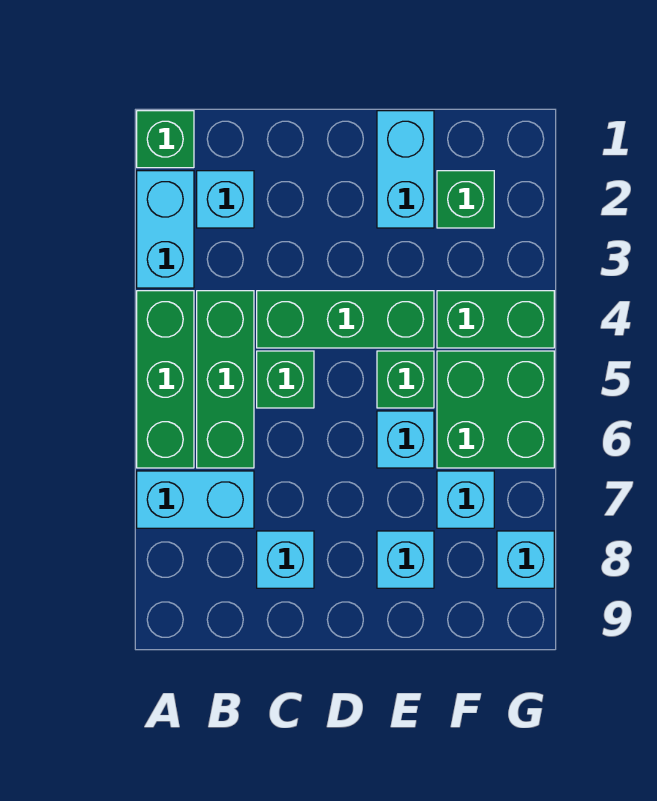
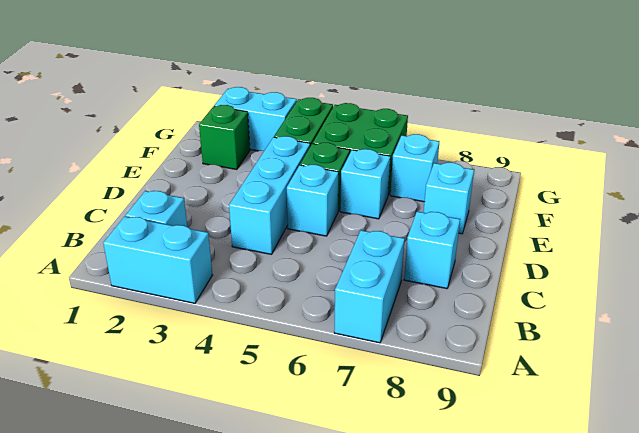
green 1x1 brick [137,111,194,168] -> none
green 1x3 brick [137,291,194,468] -> none
green 1x3 brick [197,291,254,468] -> none
green 1x3 brick [257,291,434,348] -> cyan 1x3 brick [229,136,310,254]
green 1x1 brick [257,351,314,408] -> none
cyan 1x2 brick [377,111,434,228] -> cyan 1x2 brick moved to [214,87,297,151]
cyan 1x1 brick [497,531,554,588] -> cyan 1x1 brick moved to [287,165,339,236]

